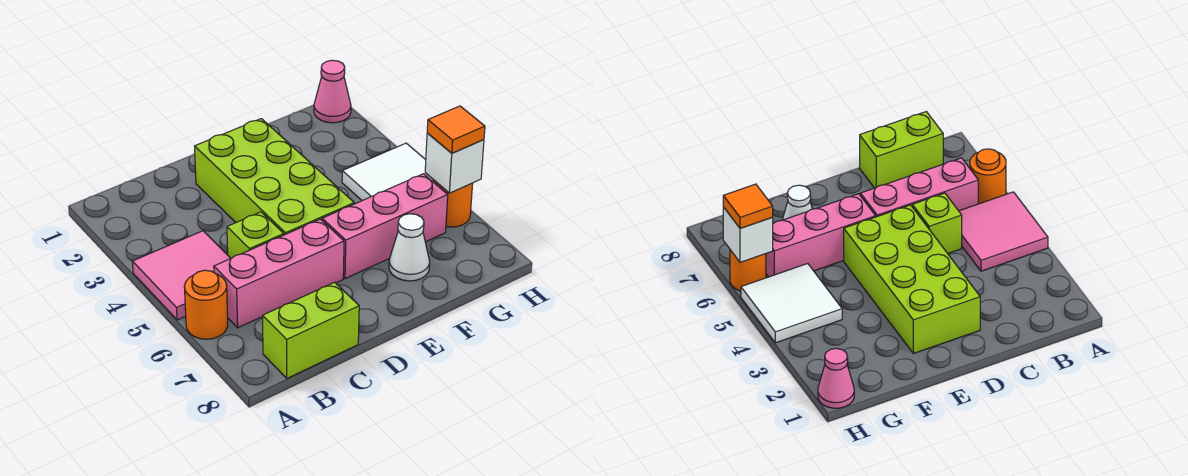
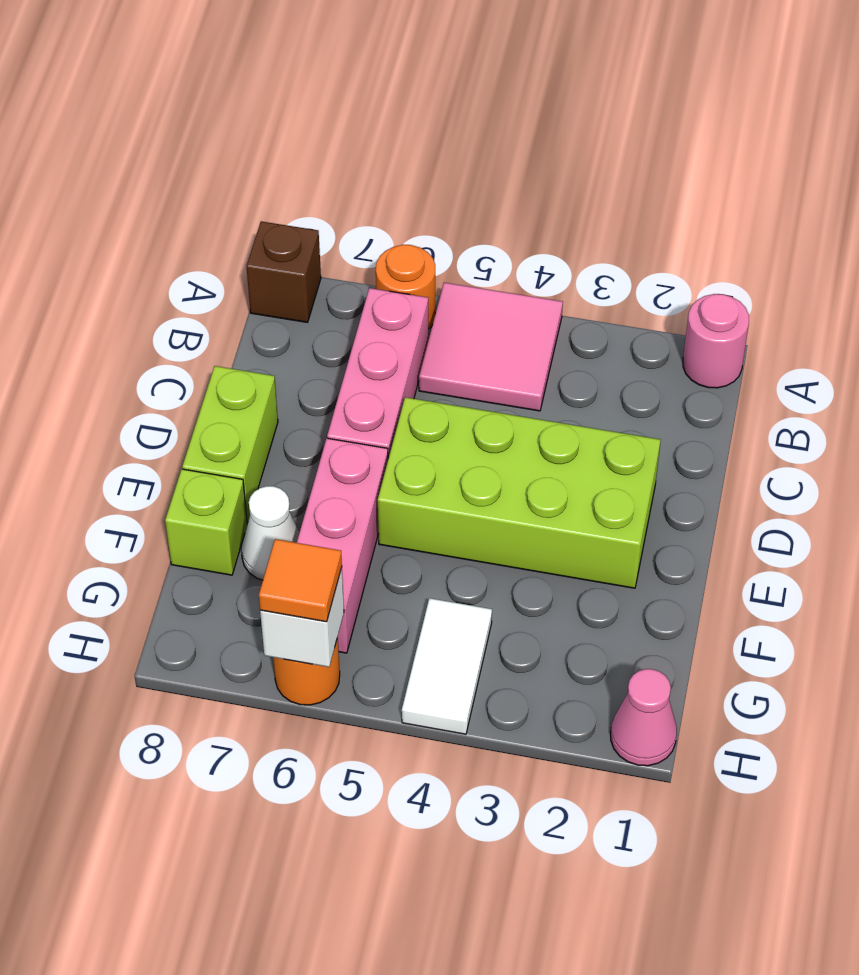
none -> pink 1x1 round brick [683,294,749,388]
none -> brown 1x1 brick [246,221,321,322]
lime 1x2 brick [263,282,359,378] -> lime 1x2 brick moved to [182,366,278,522]
lime 1x1 brick [227,212,284,258] -> lime 1x1 brick moved to [165,469,247,575]
white 2x2 tile [342,143,433,201] -> white 1x2 tile [402,598,492,734]

